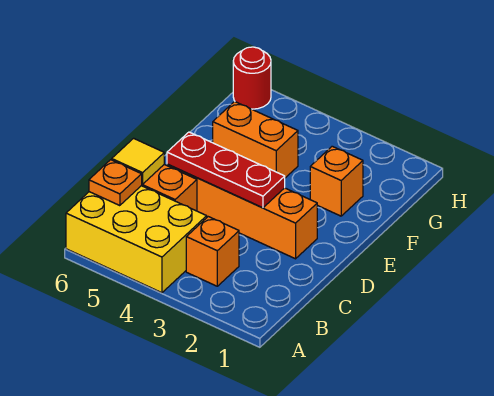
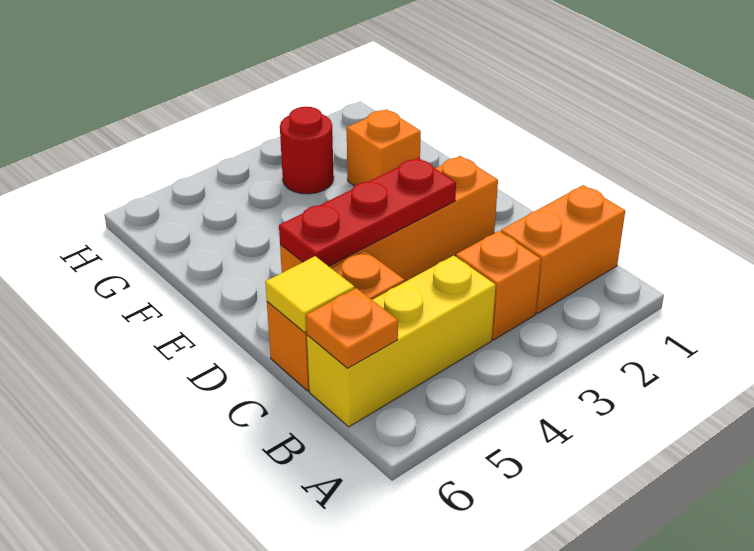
yellow 2x3 brick [66,186,207,293] -> yellow 1x3 brick [307,256,496,427]
orange 1x2 brick [213,101,298,178] -> orange 1x2 brick moved to [501,185,625,314]
red 1x1 round brick [233,47,271,109] -> red 1x1 round brick moved to [280,107,334,194]

